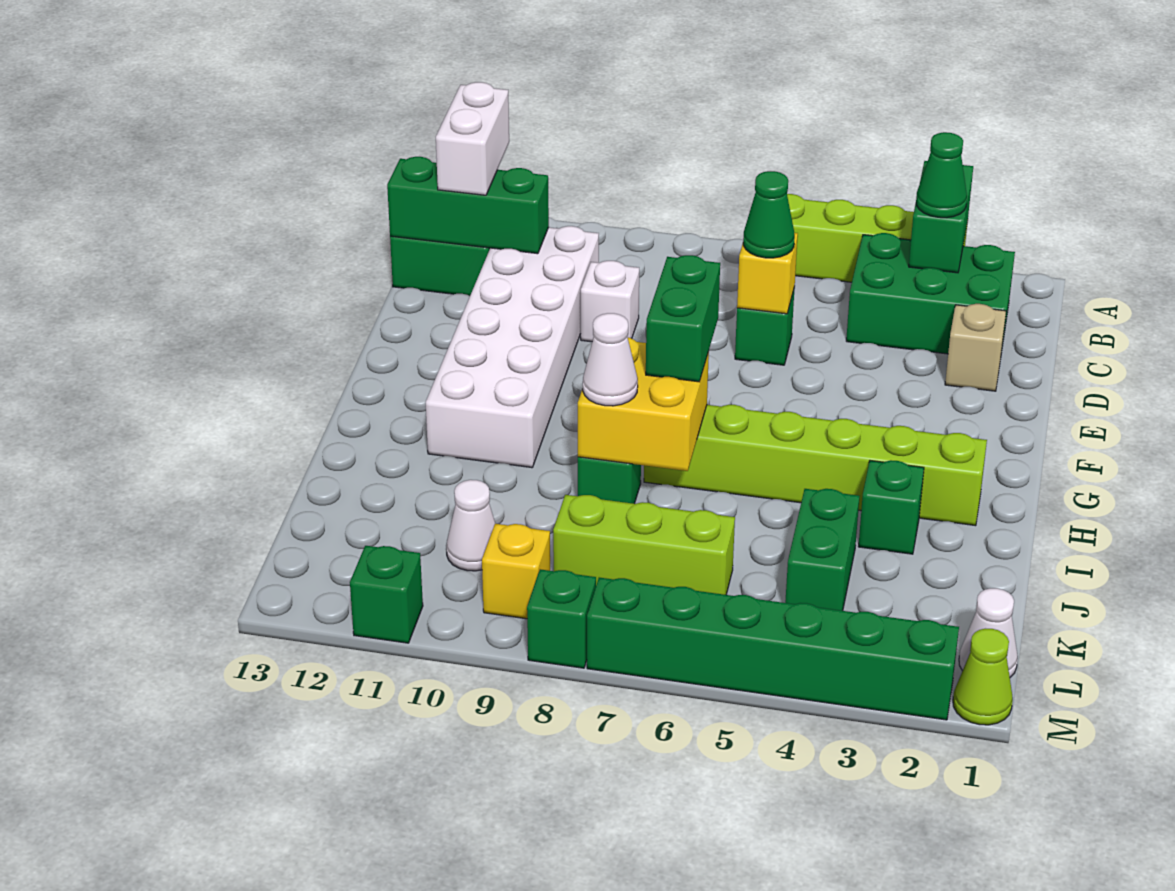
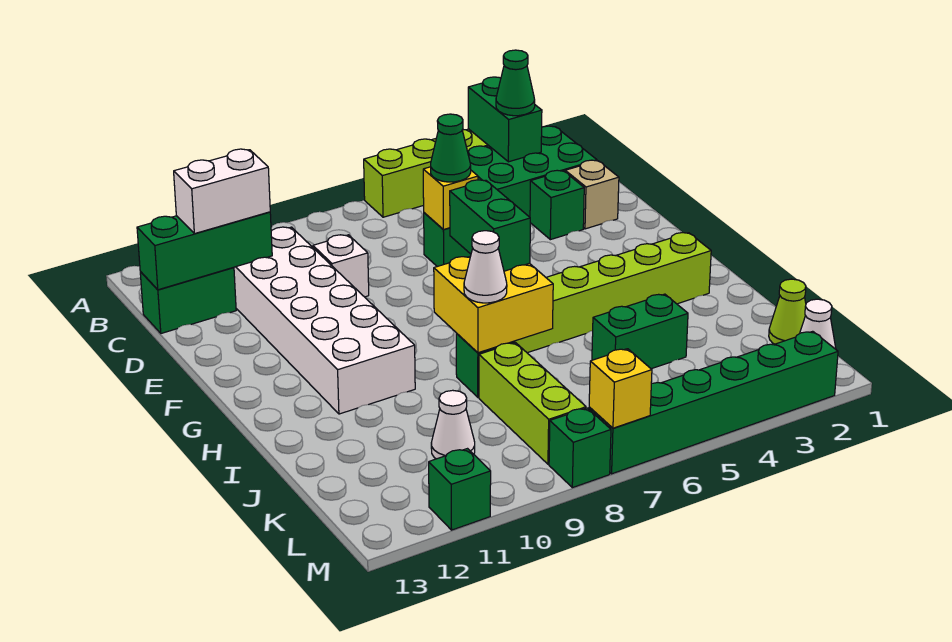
white 1x2 brick [436,82,509,195] -> white 1x2 brick turned to [174,149,270,234]
green 1x1 brick [858,460,924,554] -> green 1x1 brick moved to [530,170,584,240]
green 1x2 brick [785,489,859,611] -> green 1x2 brick turned to [592,294,688,369]
lime 1x3 brick [553,495,735,595] -> lime 1x3 brick turned to [479,343,586,464]
yellow 1x1 brick [482,524,550,619] -> yellow 1x1 brick moved to [589,349,652,428]
lime 1x1 cone [953,629,1013,725] -> lime 1x1 cone moved to [769,279,806,344]

